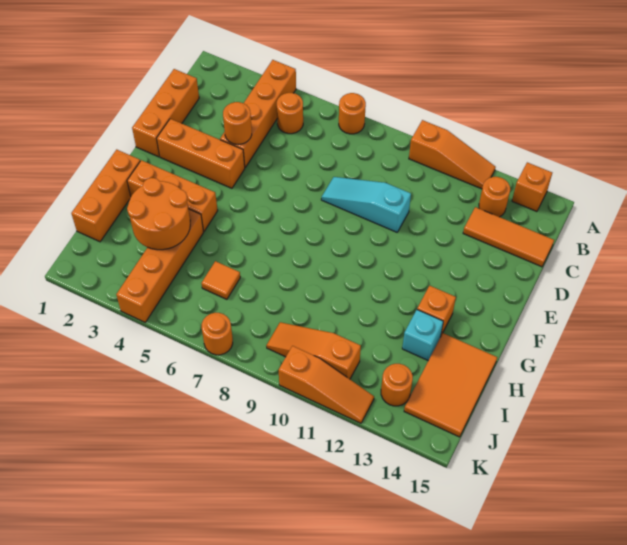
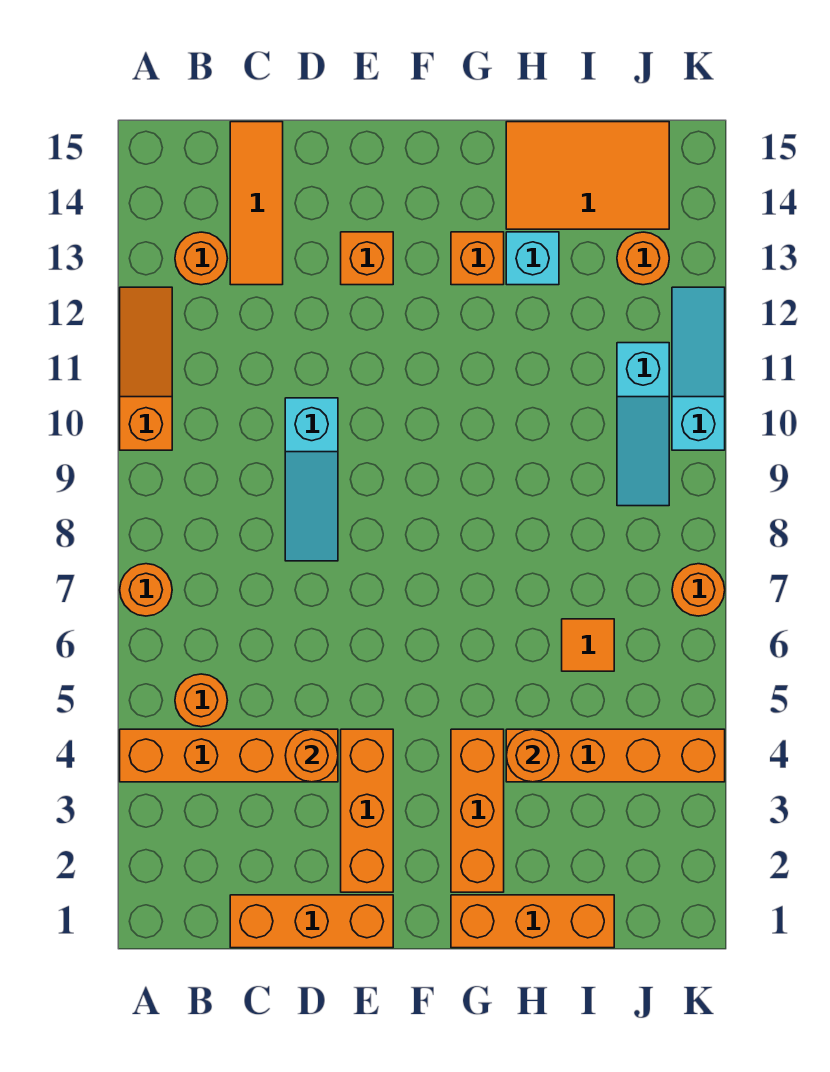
orange 1x1 brick [512,162,552,212] -> orange 1x1 brick moved to [341,232,393,285]
orange 2x2 round brick [127,178,190,250] -> orange 1x1 round brick [506,729,559,782]
orange 1x3 slope [266,322,361,379] -> cyan 1x3 slope [617,343,669,506]
orange 1x3 slope [279,346,374,423] -> cyan 1x3 slope [672,287,725,450]

